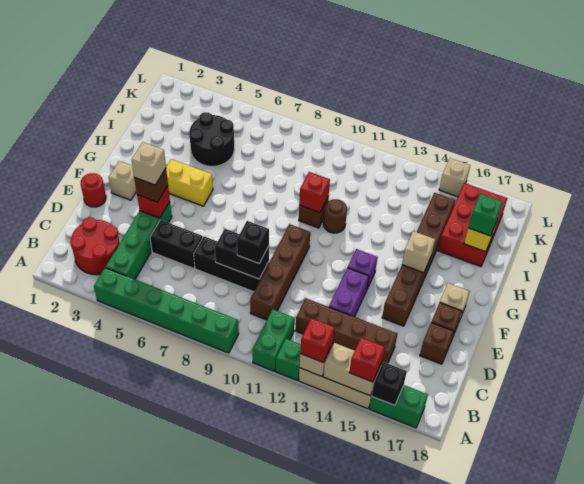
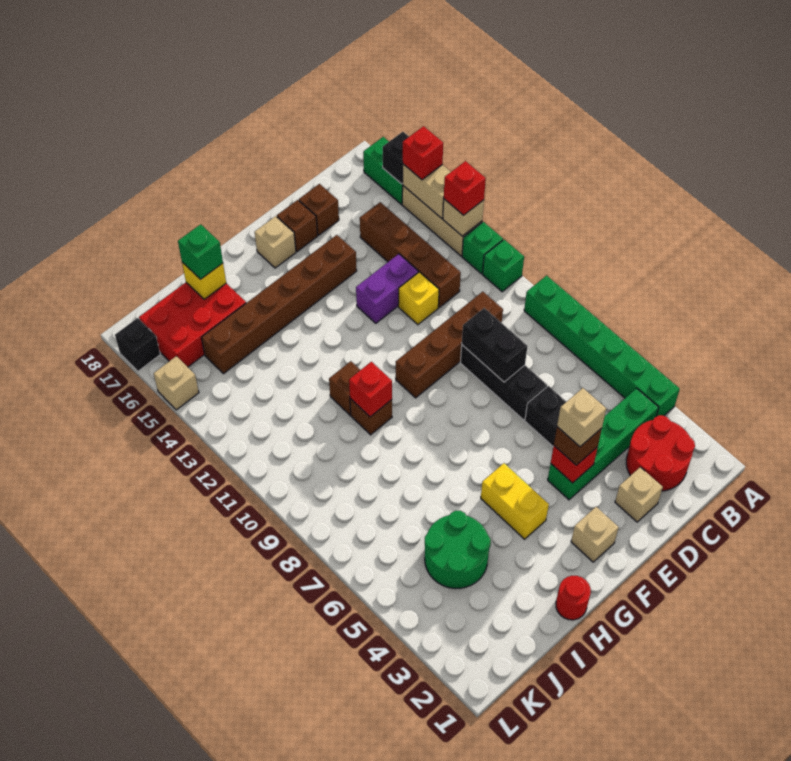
green 1x2 brick [252,309,294,371] -> green 1x1 brick [483,240,524,292]
black 1x1 brick [237,221,269,263] -> black 1x1 brick moved to [115,318,160,371]
none -> yellow 1x1 brick [398,272,439,325]
red 1x1 round brick [81,173,106,207] -> red 1x1 round brick moved to [556,576,591,620]
purple 1x1 brick [347,249,378,288] -> none
tan 1x1 brick [402,231,435,273] -> tan 1x1 brick moved to [615,467,663,522]
brown 1x1 round brick [323,199,347,233] -> brown 1x1 brick [329,361,360,415]
black 2x2 round brick [189,112,234,166] -> green 2x2 round brick [425,511,491,588]

